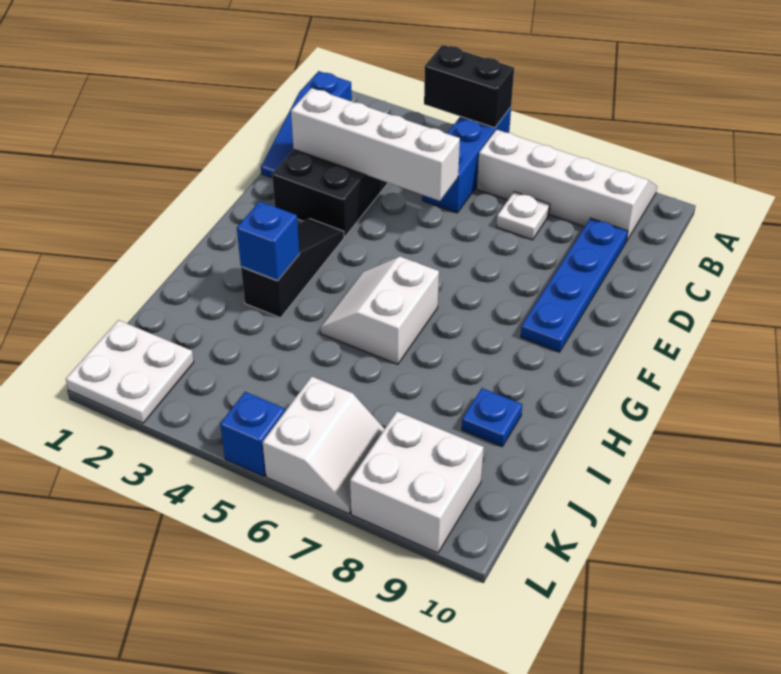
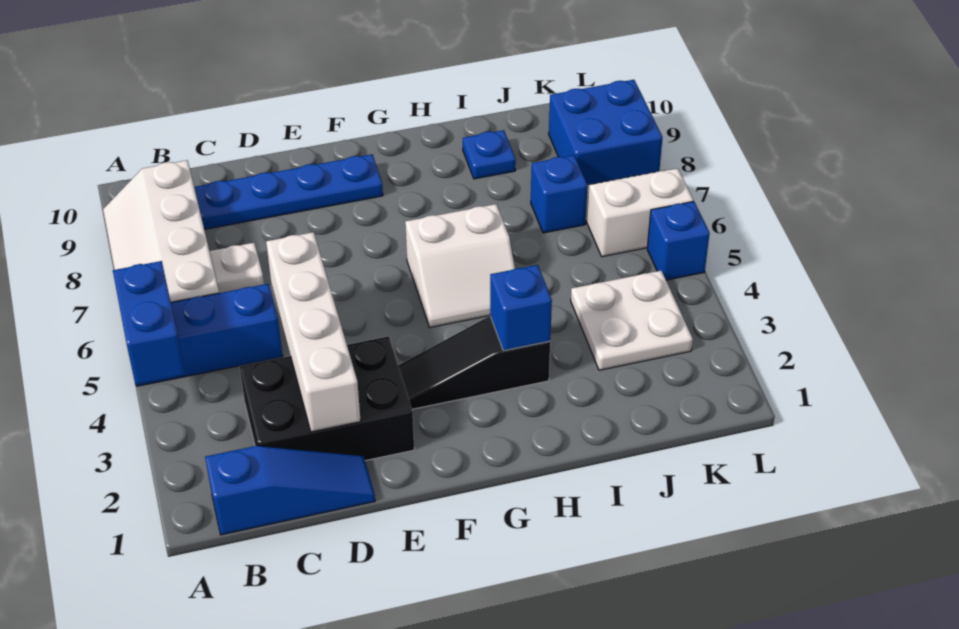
black 1x2 brick [424,45,514,128] -> blue 1x2 brick [113,261,185,385]
none -> blue 1x1 brick [531,155,588,233]
white 2x2 plate [66,320,194,423] -> white 2x2 plate moved to [571,271,693,370]
white 2x2 brick [350,412,484,553] -> blue 2x2 brick [549,80,663,185]

